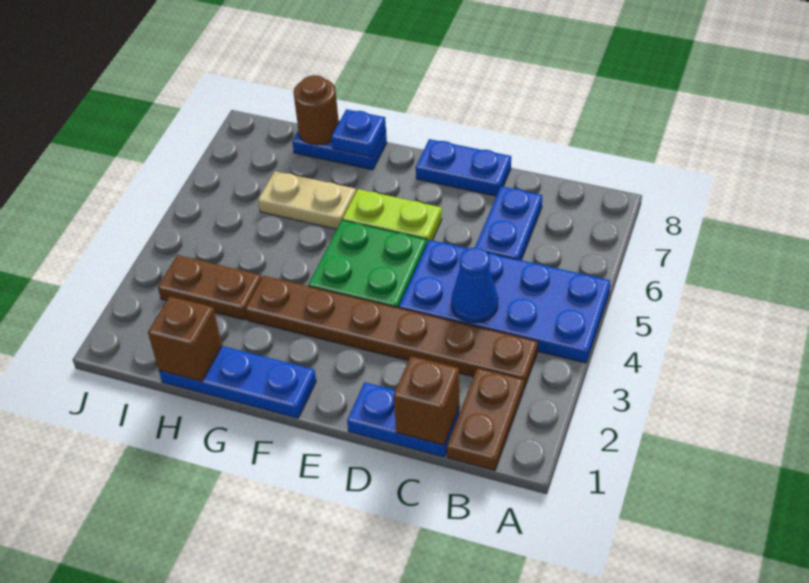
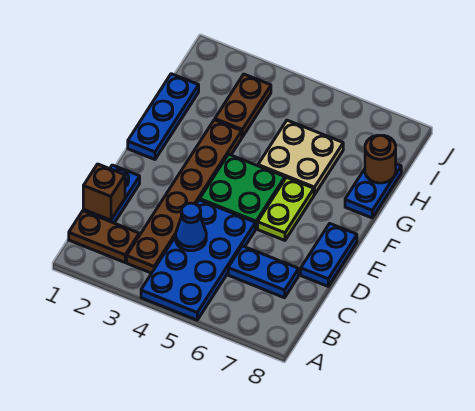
tan 1x2 plate [258,171,356,229] -> tan 2x2 plate [258,120,343,195]
blue 1x1 plate [331,109,386,157] -> none
brown 1x1 brick [148,296,222,382] -> none

